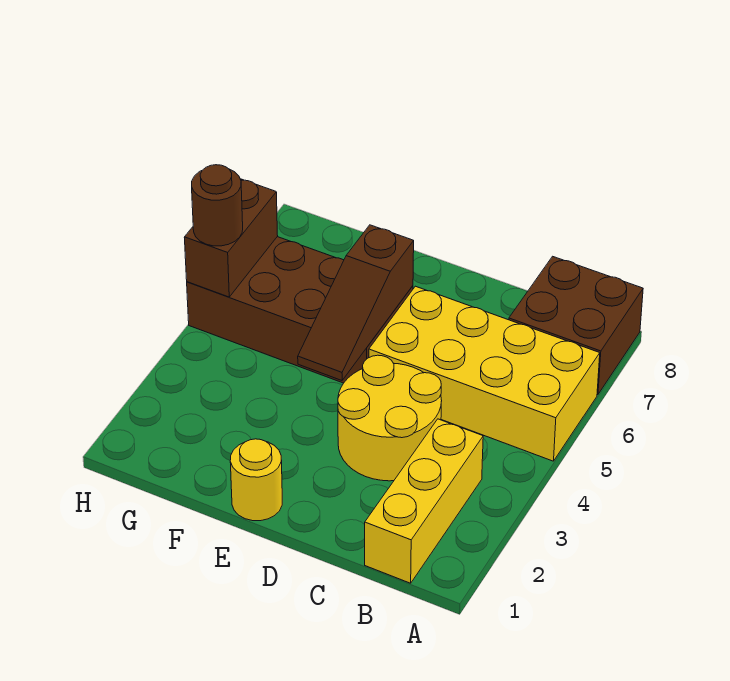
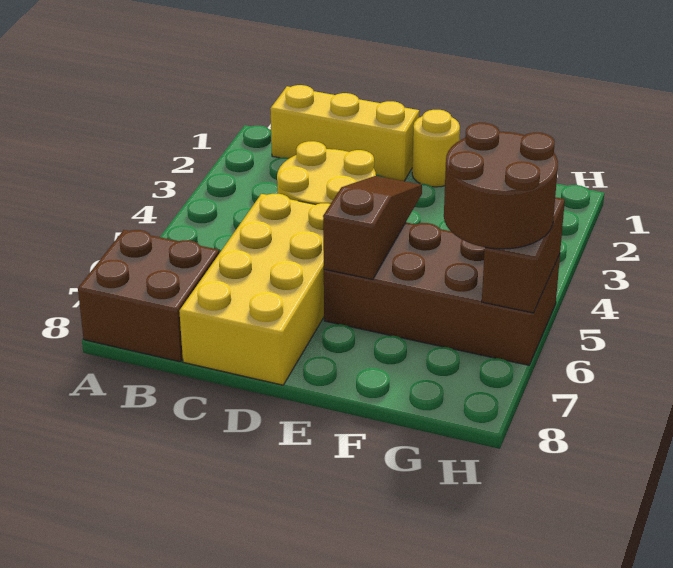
yellow 2x4 brick [369,286,600,461] -> yellow 2x4 brick turned to [179,194,330,385]
yellow 1x3 brick [365,419,483,583] -> yellow 1x3 brick turned to [270,85,419,181]
brown 1x1 round brick [192,165,243,246] -> brown 2x2 round brick [444,123,558,249]

